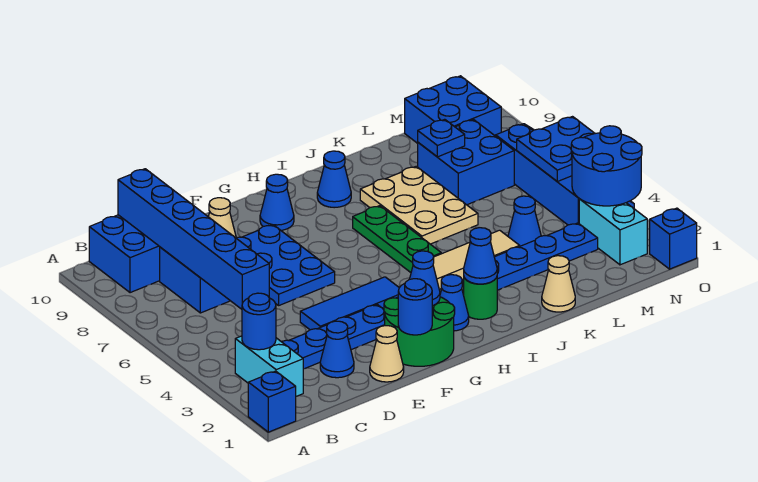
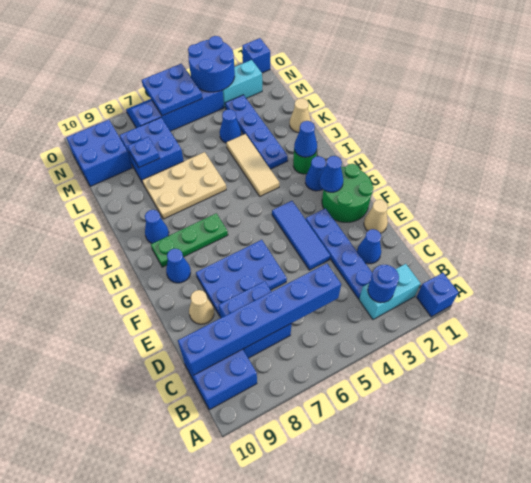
blue 1x1 round brick [398,279,432,335] -> none
green 1x3 plate [353,206,441,272] -> green 1x3 plate moved to [151,213,228,267]

